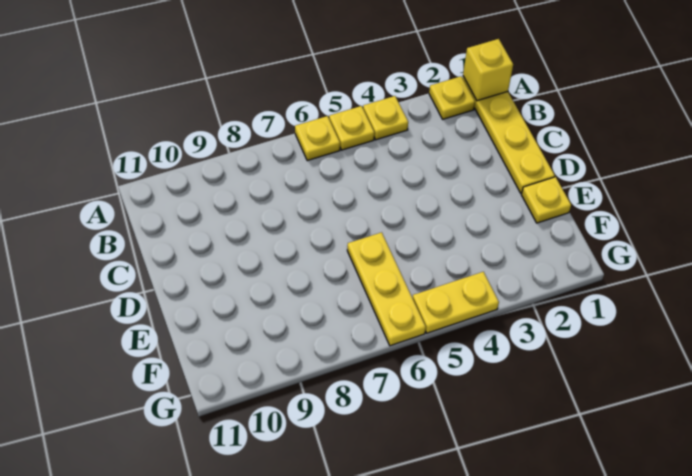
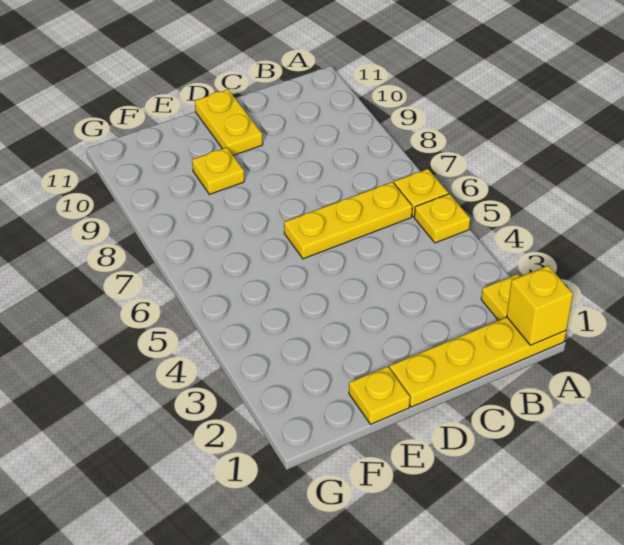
yellow 1x1 plate [363,96,408,140] -> yellow 1x1 plate moved to [192,148,244,194]
yellow 1x3 plate [347,232,426,346] -> yellow 1x3 plate moved to [284,182,412,259]
yellow 1x2 plate [413,272,499,333] -> yellow 1x2 plate moved to [195,90,263,155]

